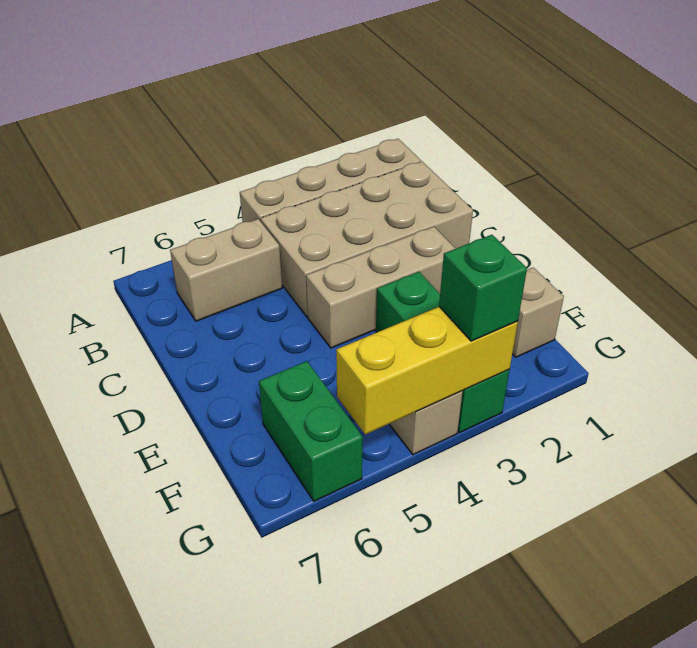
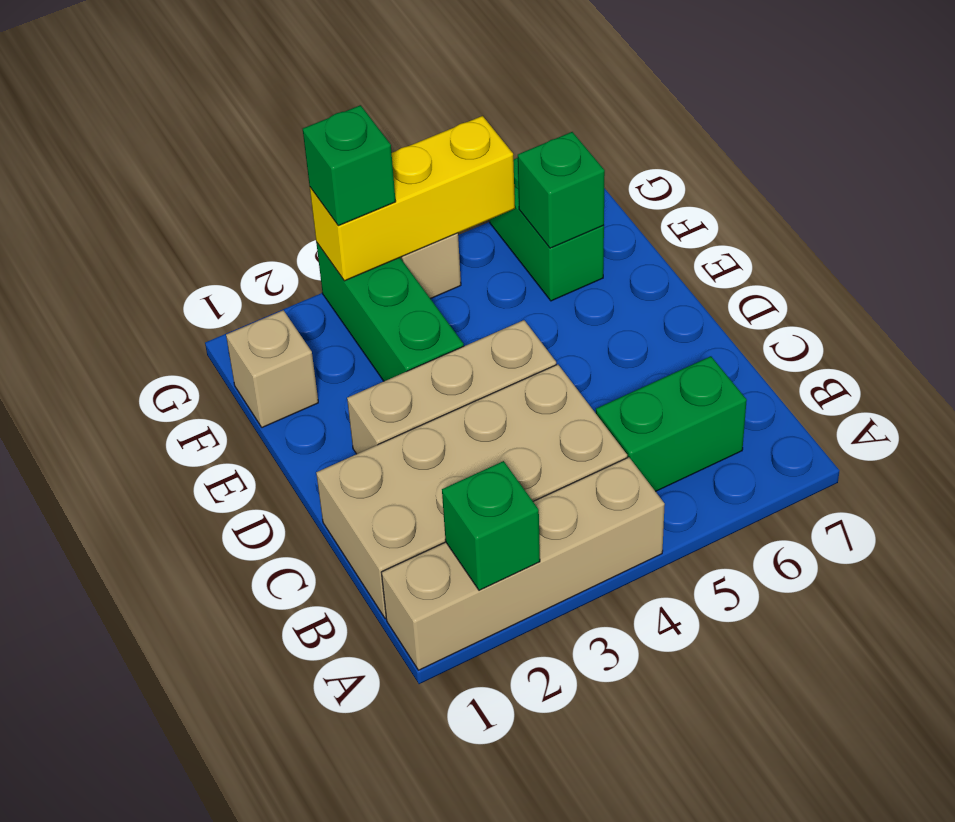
none -> green 1x1 brick [442,461,540,590]
tan 1x2 brick [170,219,282,321] -> green 1x2 brick [596,356,747,491]
none -> green 1x1 brick [518,132,605,248]

